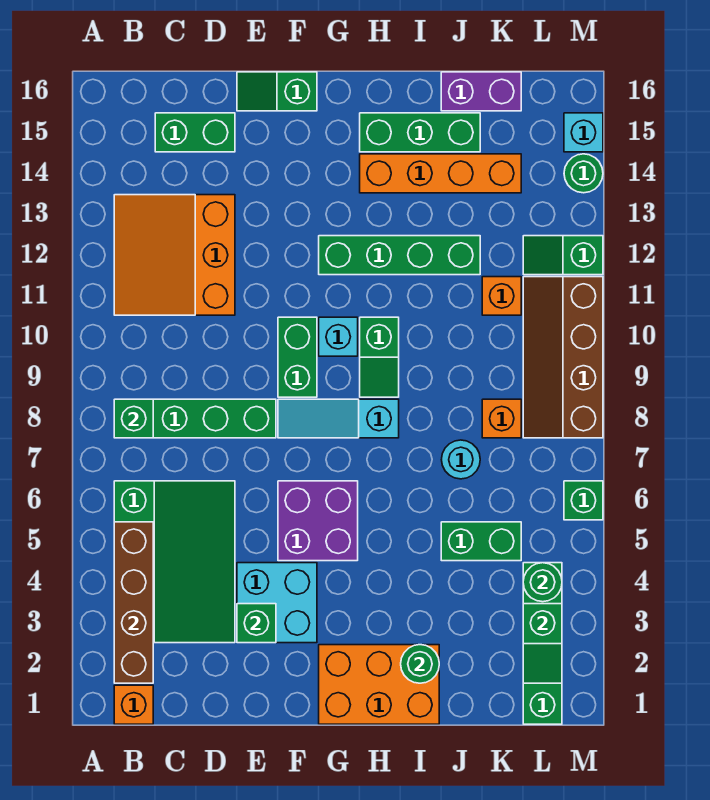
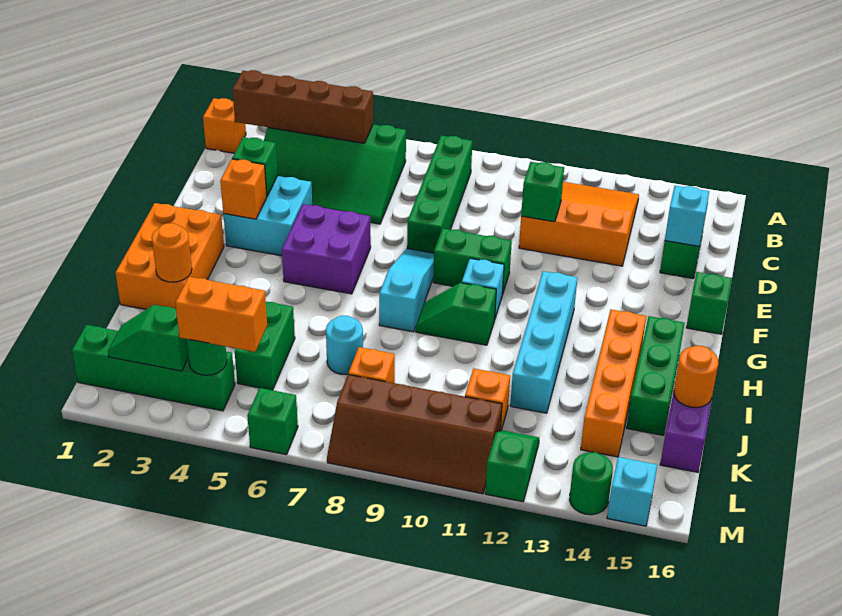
green 1x1 brick [114,399,153,438] -> green 1x1 brick moved to [521,162,564,222]
none -> cyan 1x1 brick [665,186,709,246]
none -> orange 1x1 brick [220,159,267,219]
green 1x4 brick [319,236,480,275] -> cyan 1x4 brick [510,271,578,413]
green 1x1 round brick [401,645,439,683] -> orange 1x1 round brick [152,223,192,282]
none -> orange 1x1 round brick [674,346,719,408]
none -> orange 1x2 brick [175,277,267,352]
brown 2x4 slope [523,277,603,438] -> brown 2x4 slope turned to [327,375,502,494]

